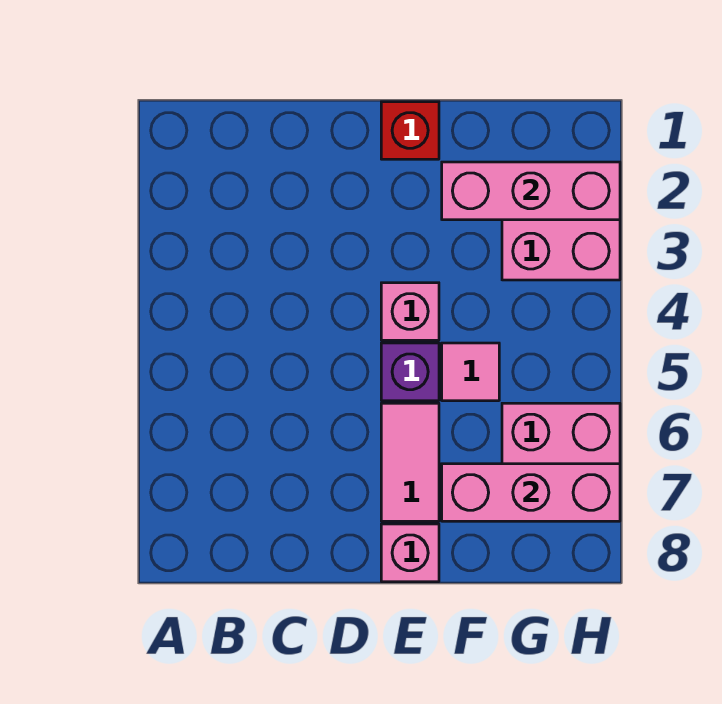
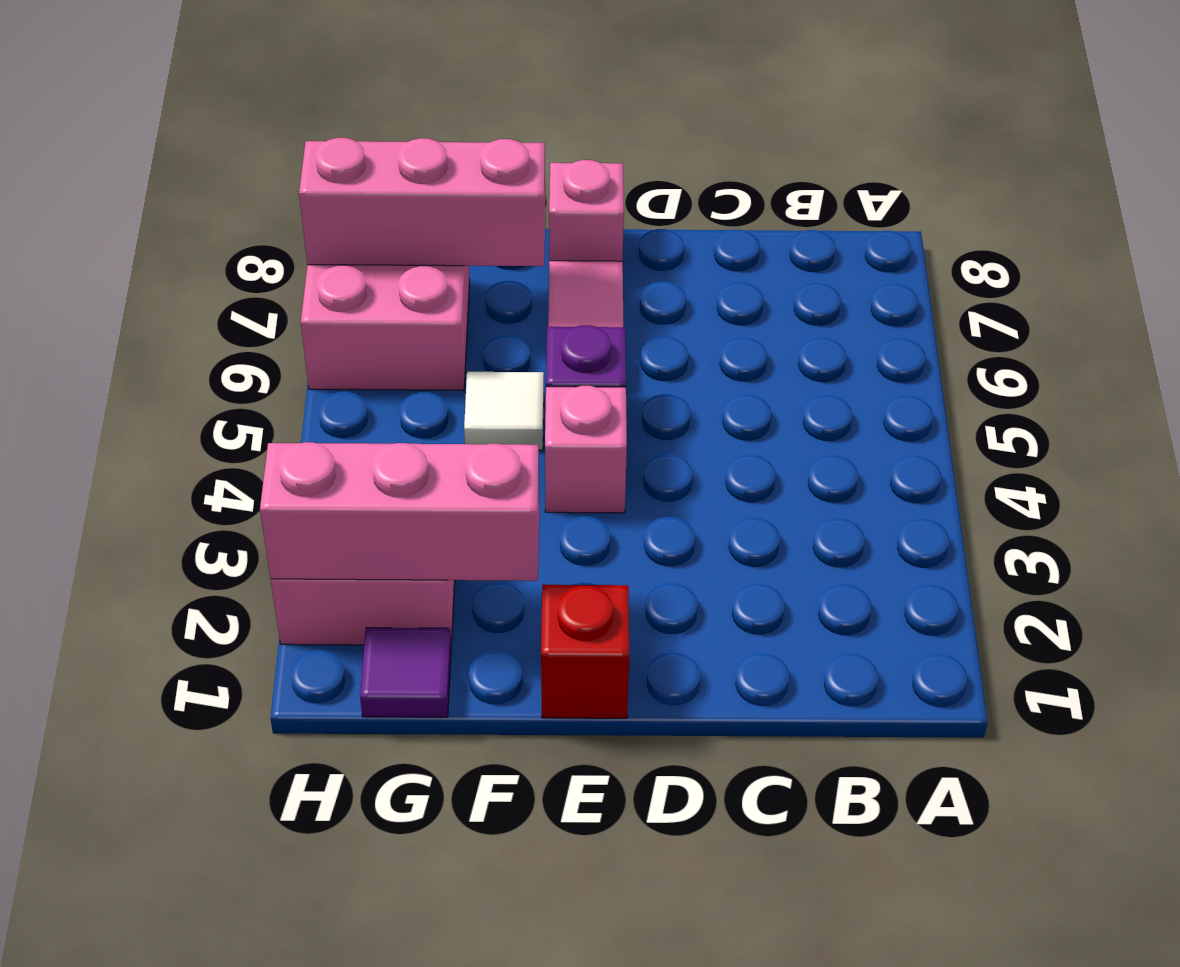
pink 1x1 tile [442,343,499,401] -> white 1x1 tile [464,372,544,450]
none -> purple 1x1 tile [360,628,451,717]

